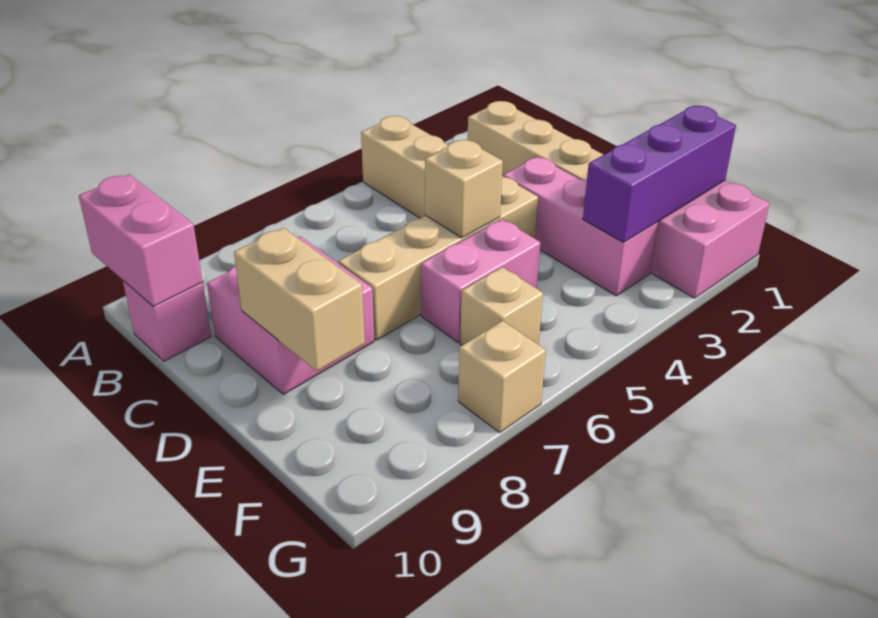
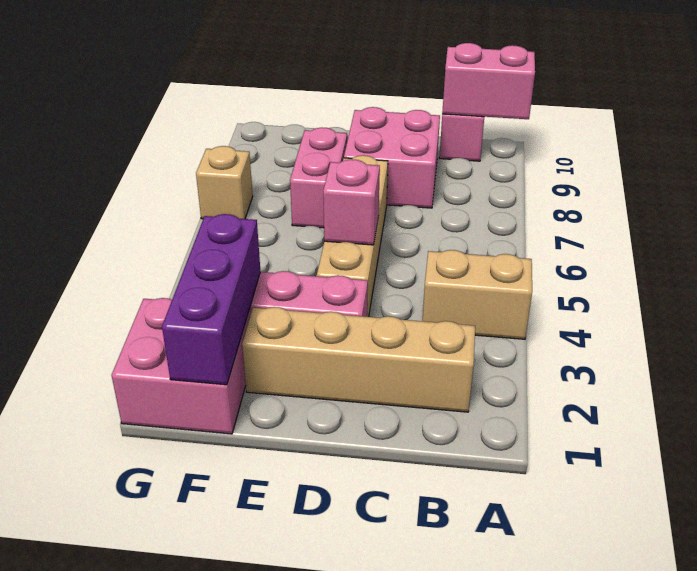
tan 1x1 brick [425,139,503,238] -> pink 1x1 brick [323,159,380,245]
tan 1x2 brick [234,228,365,371] -> none
pink 1x2 brick [421,219,540,343] -> pink 1x2 brick moved to [290,128,347,228]
tan 1x1 brick [460,267,543,345] -> none

